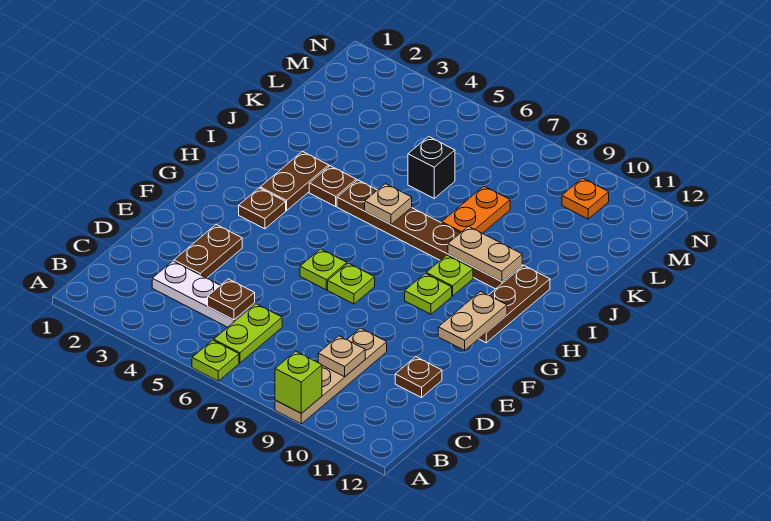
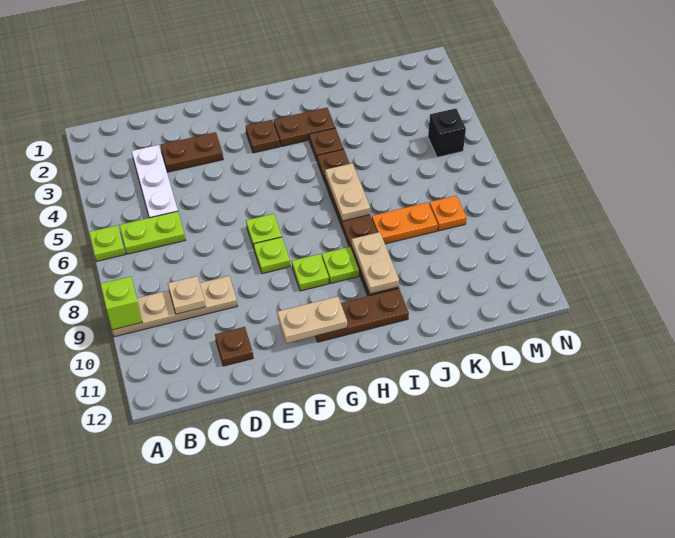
brown 1x1 plate [208,279,255,320] -> none
lime 1x1 plate [300,249,347,290] -> lime 1x1 plate moved to [254,237,290,274]
tan 1x1 plate [365,184,412,225] -> tan 1x2 plate [325,163,370,221]
black 1x1 brick [408,137,455,198] -> black 1x1 brick moved to [428,108,466,157]
orange 1x1 plate [562,178,609,219] -> orange 1x1 plate moved to [429,196,467,231]

